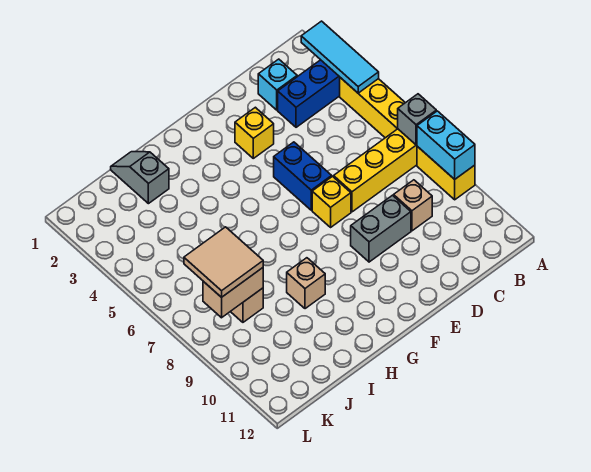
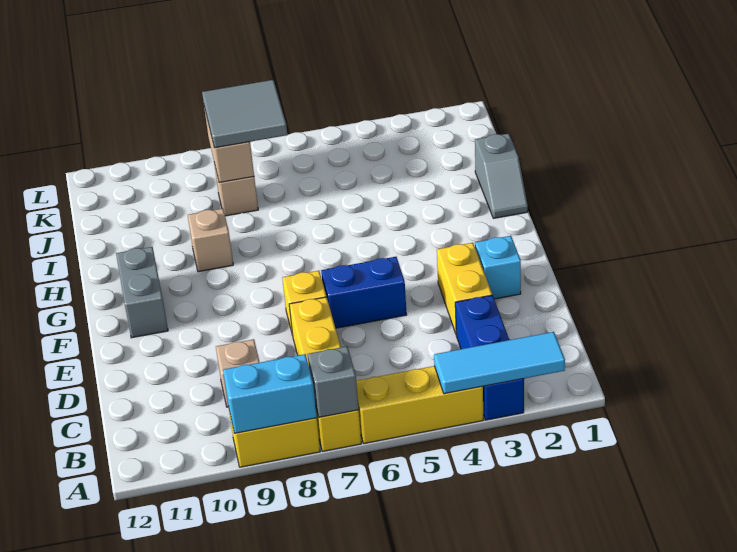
cyan 1x1 brick [258,59,297,110] -> cyan 1x1 brick moved to [475,236,521,299]
grey 1x2 brick [351,195,411,262] -> grey 1x2 brick moved to [116,247,168,338]
yellow 1x1 brick [235,107,274,158] -> yellow 1x2 brick [437,243,492,333]
grey 1x2 slope [111,152,169,204] -> grey 1x2 slope turned to [475,133,528,218]
tan 2x2 tile [184,227,263,297] -> grey 2x2 tile [202,80,287,148]

